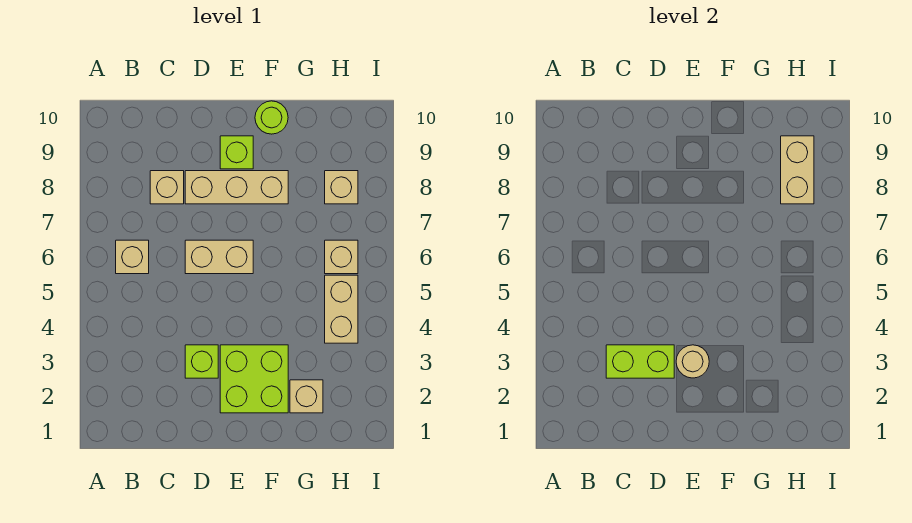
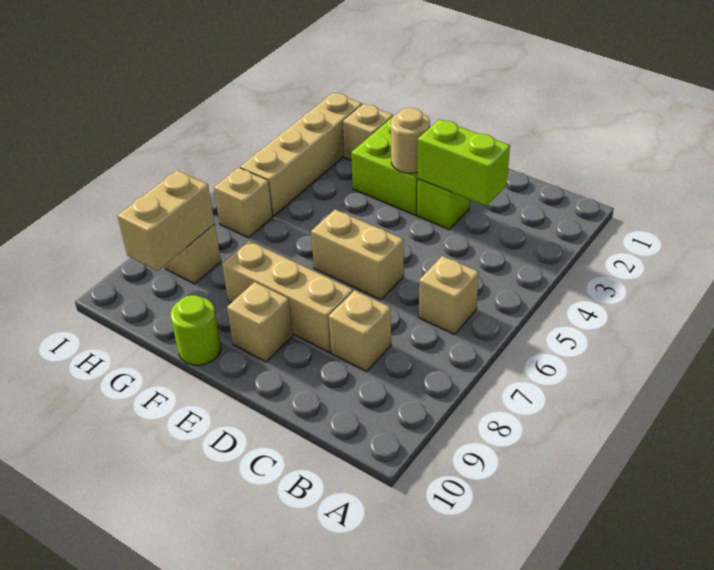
lime 1x1 brick [220,136,253,169] -> tan 1x1 brick [227,282,293,362]
tan 1x2 brick [325,275,358,343] -> tan 1x4 brick [240,93,362,216]

